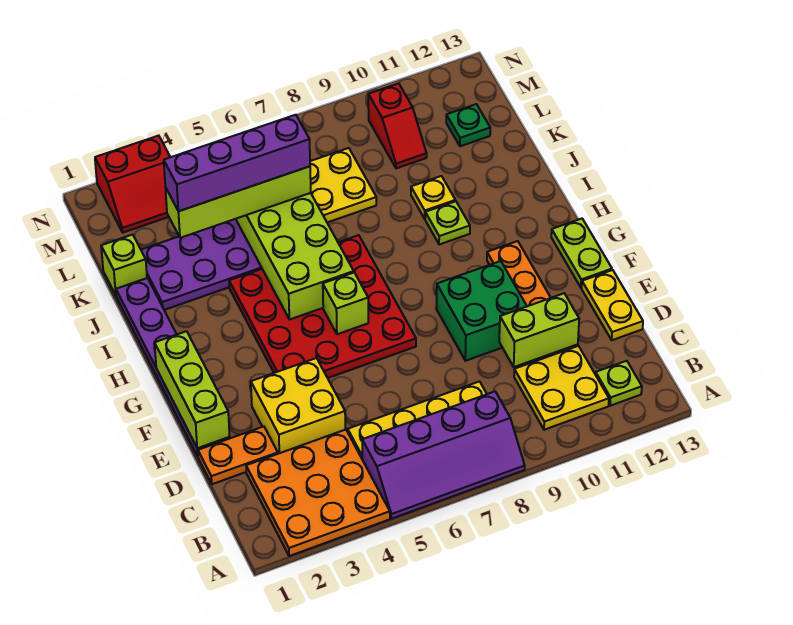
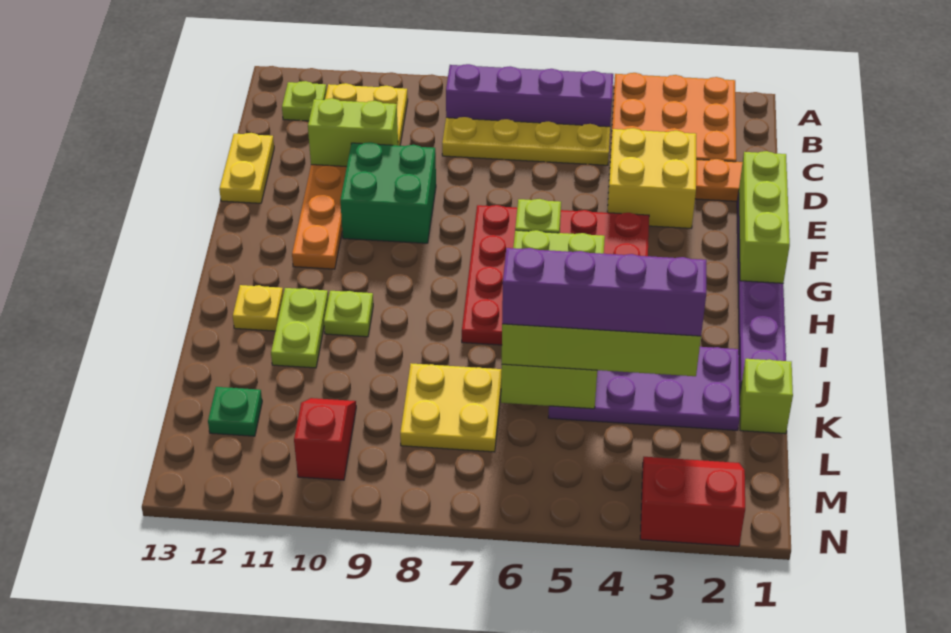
lime 1x2 plate [551,219,612,288] -> lime 1x2 plate moved to [271,288,328,368]
yellow 1x1 plate [411,176,455,219] -> yellow 1x1 plate moved to [233,285,283,331]

